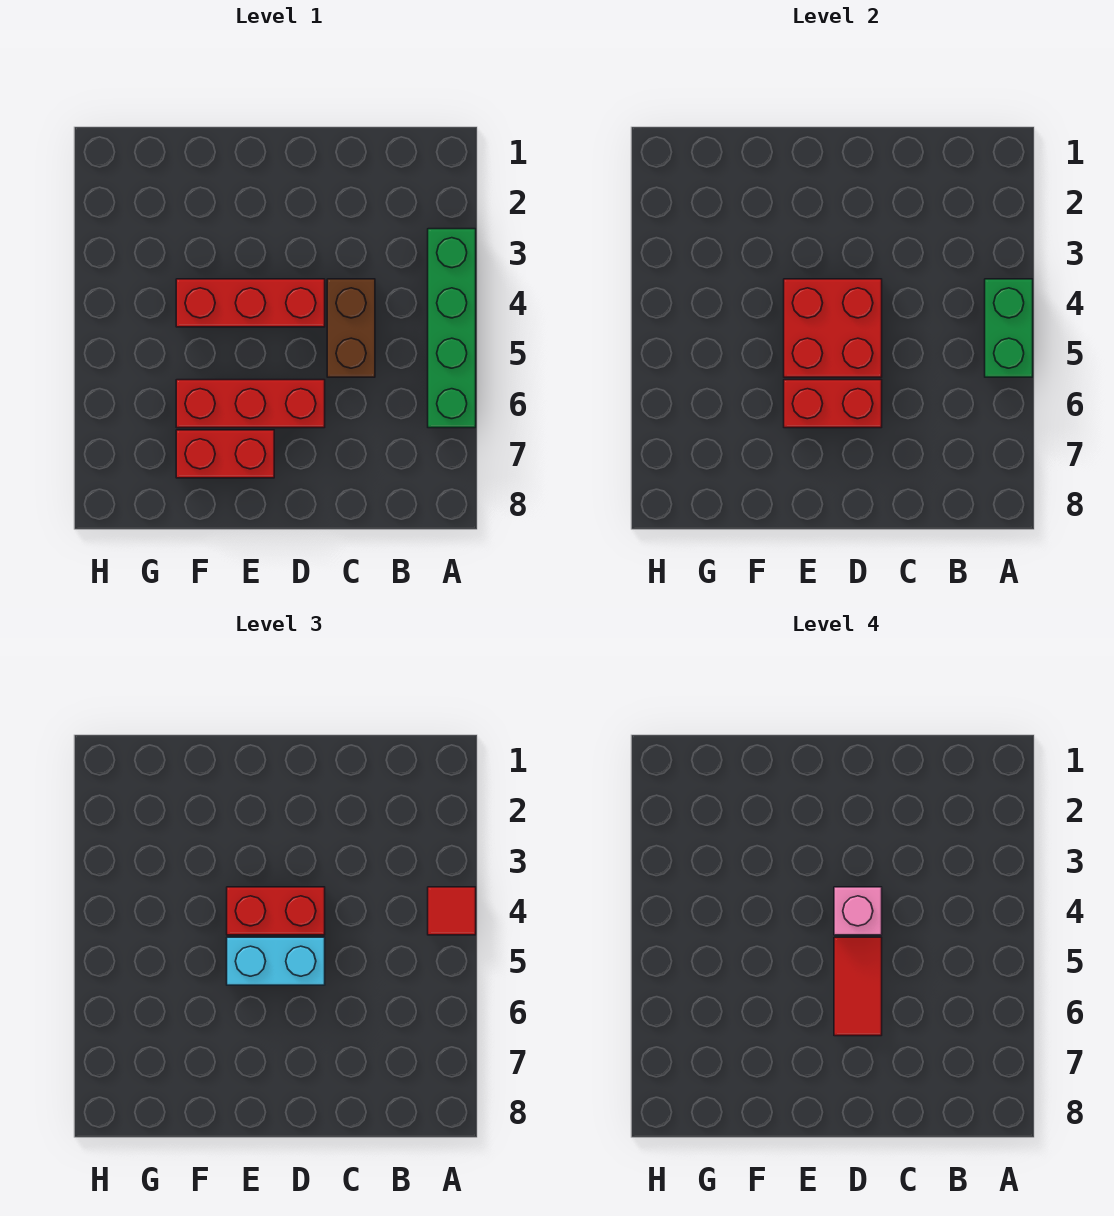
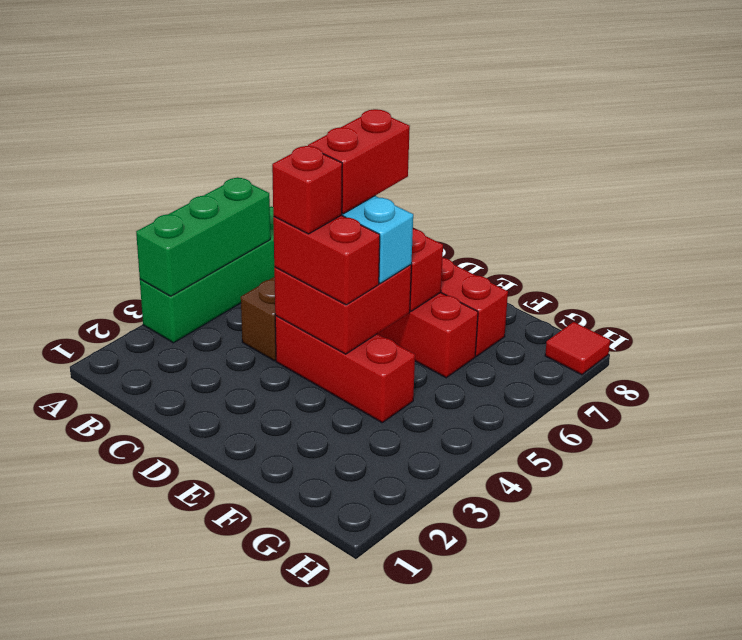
green 1x2 brick [985,279,1033,377] -> green 1x3 brick [136,177,270,296]
red 1x1 tile [428,887,476,935] -> red 1x1 tile moved to [545,322,610,375]
pink 1x1 brick [834,887,882,935] -> red 1x1 brick [272,146,342,234]
red 1x2 tile [834,937,882,1036] -> red 1x2 brick [308,109,410,214]

